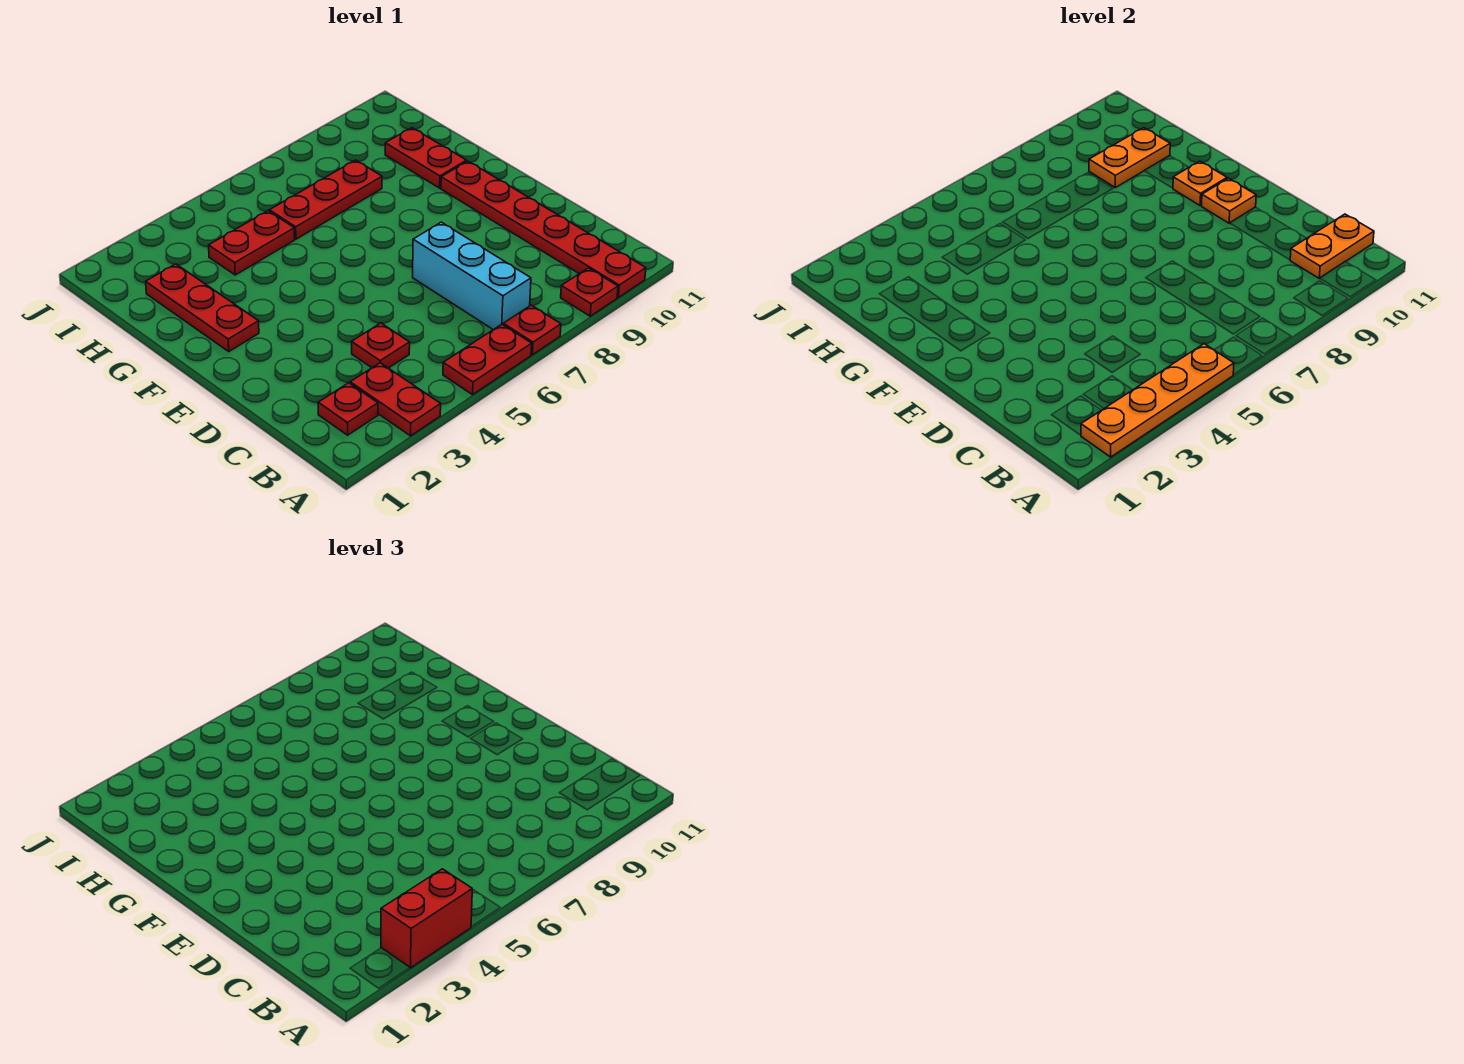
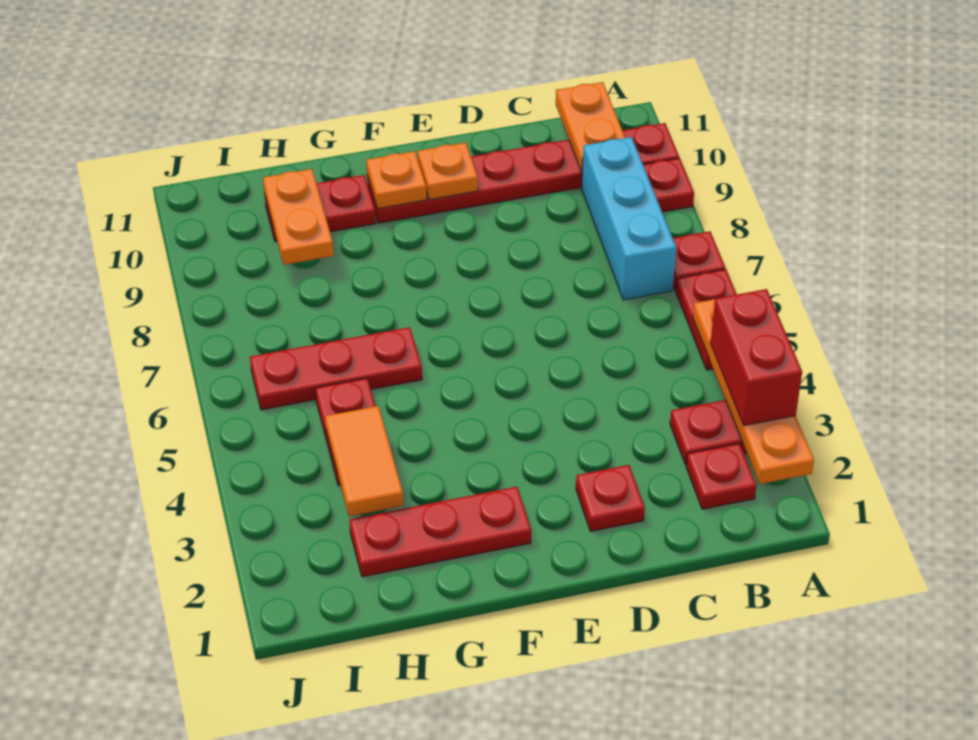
cyan 1x3 brick [413,222,531,330] -> cyan 1x3 brick turned to [582,137,676,300]
red 1x1 plate [352,323,410,368] -> red 1x1 plate moved to [576,465,645,531]
none -> orange 1x2 tile [325,406,403,516]
red 1x3 plate [269,160,382,239] -> red 1x3 plate turned to [250,327,422,410]

